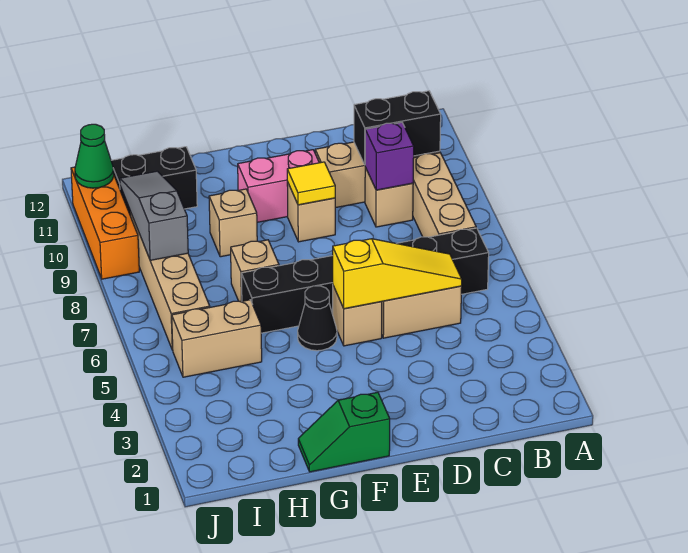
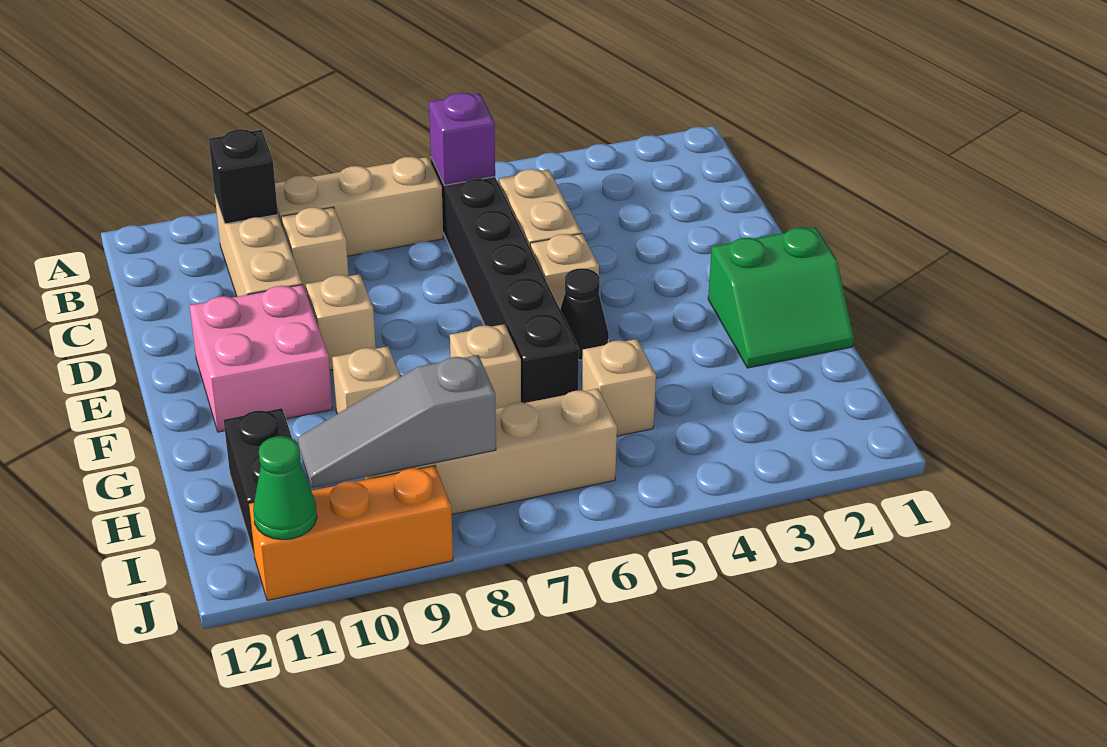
black 1x2 brick [354,91,441,164] -> black 1x1 brick [209,129,278,224]
yellow 1x3 slope [333,239,462,309] -> none
purple 1x1 brick [365,123,414,190] -> purple 1x1 brick moved to [429,93,495,185]
yellow 1x1 tile [287,162,335,205] -> none
pink 1x2 brick [238,150,319,222] -> pink 2x2 brick [190,285,333,432]
green 1x2 slope [298,392,390,472] -> green 2x2 slope [708,227,854,368]
tan 1x2 brick [172,300,262,377] -> tan 1x1 brick [582,339,656,436]

